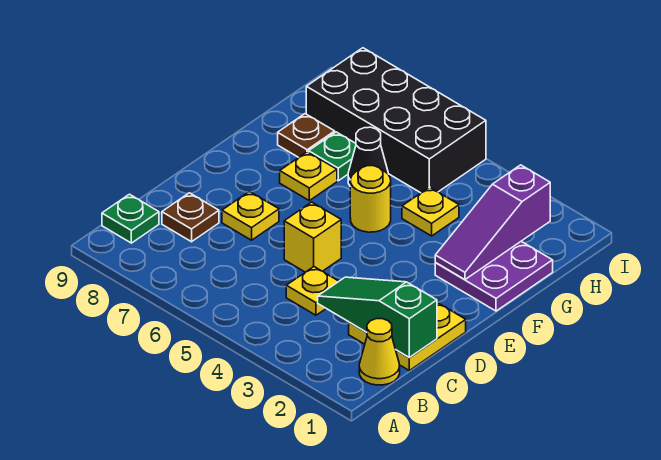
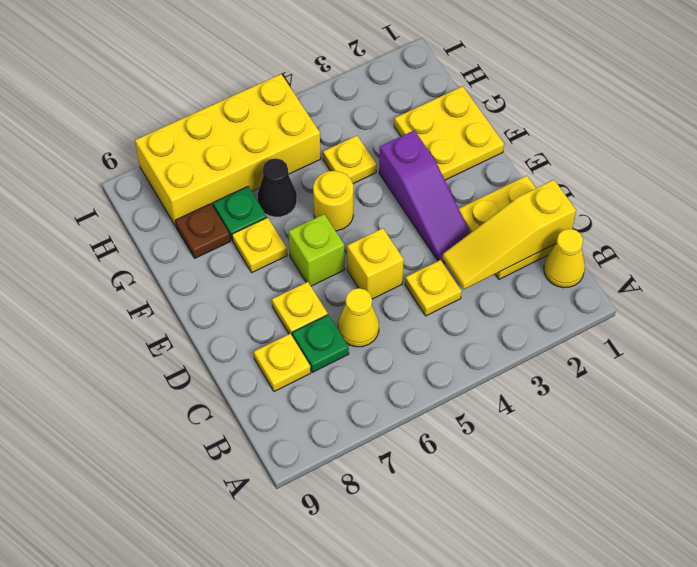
green 1x1 plate [102,194,159,243] -> green 1x1 plate moved to [292,315,349,372]
green 1x3 slope [318,277,437,358] -> yellow 1x3 slope [443,180,576,289]
none -> yellow 1x1 cone [338,288,379,347]
brown 1x1 plate [162,193,219,242] -> yellow 1x1 plate [254,334,311,391]
none -> lime 1x1 brick [289,214,345,286]
purple 2x2 plate [435,242,553,311] -> yellow 2x2 plate [394,86,504,180]
purple 1x3 slope [435,165,550,279] -> purple 1x3 slope moved to [379,130,470,264]
black 2x4 brick [306,48,486,193] -> yellow 2x4 brick [135,74,321,226]

